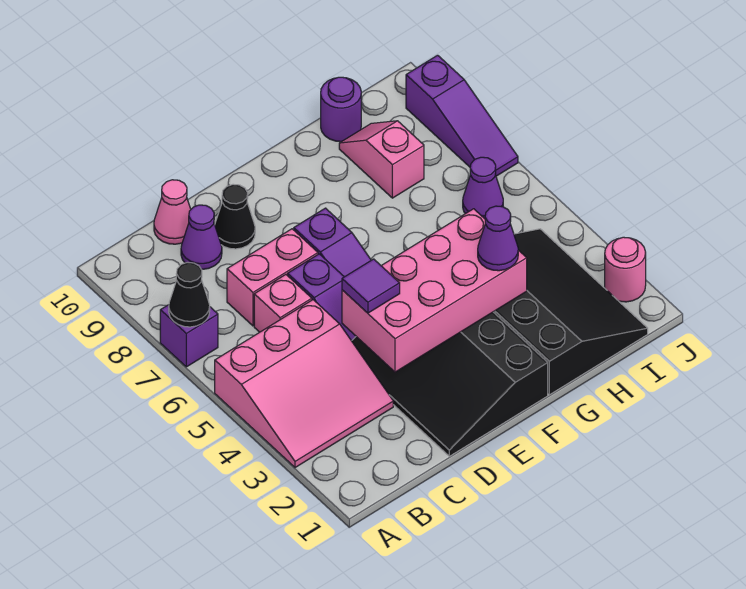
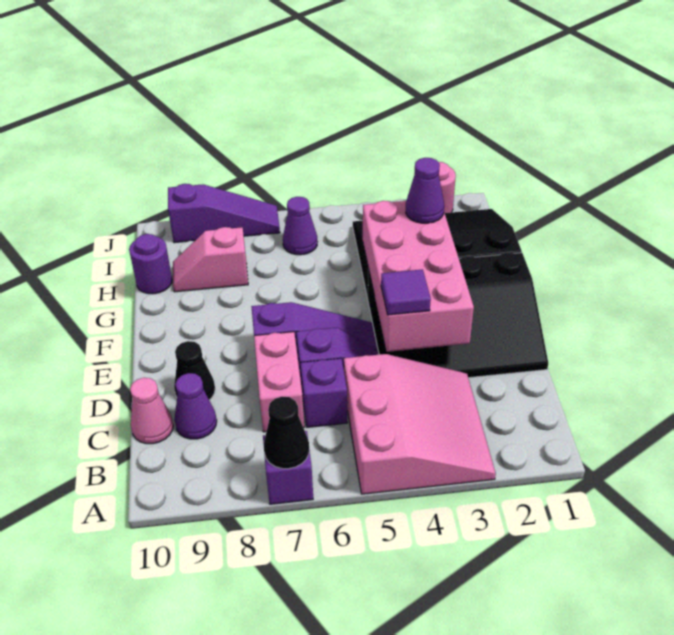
pink 1x1 brick [254,275,312,332] -> purple 1x1 brick [300,358,347,427]

